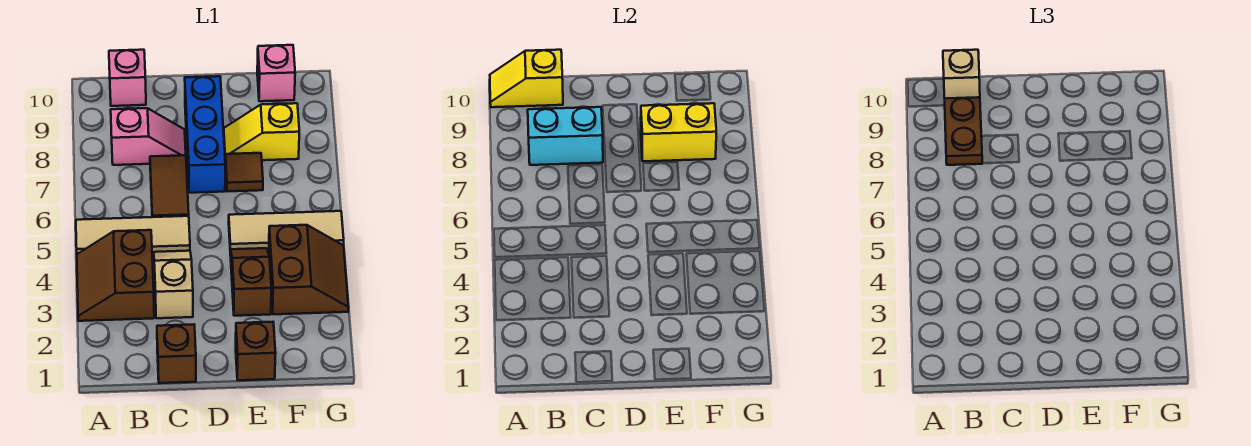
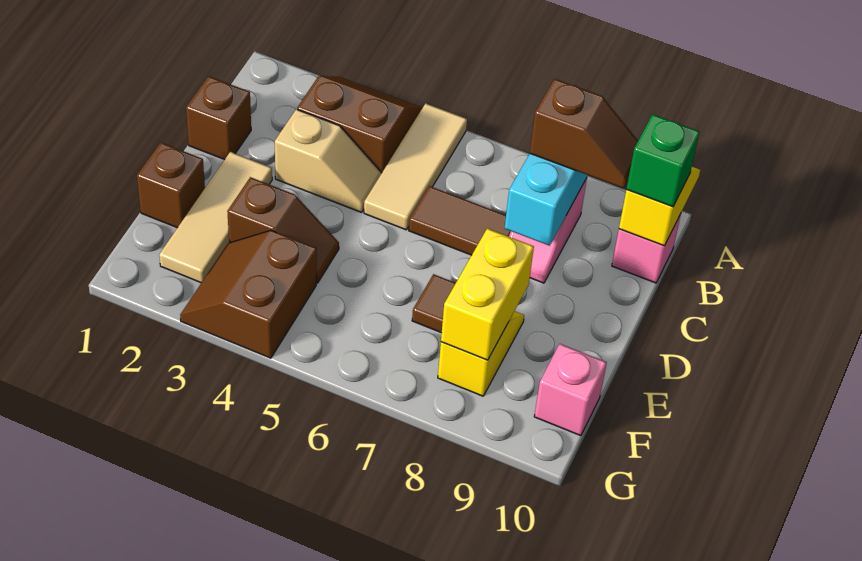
brown 1x2 plate [944,97,982,165] -> brown 1x2 slope [530,79,638,188]
tan 1x1 brick [943,50,980,99] -> green 1x1 brick [627,114,700,207]
blue 1x3 brick [185,76,225,193] -> none
tan 1x3 tile [229,211,344,252] -> tan 1x3 tile moved to [159,152,272,283]
brown 2x2 slope [269,225,349,314] -> brown 2x2 slope turned to [180,230,317,358]

